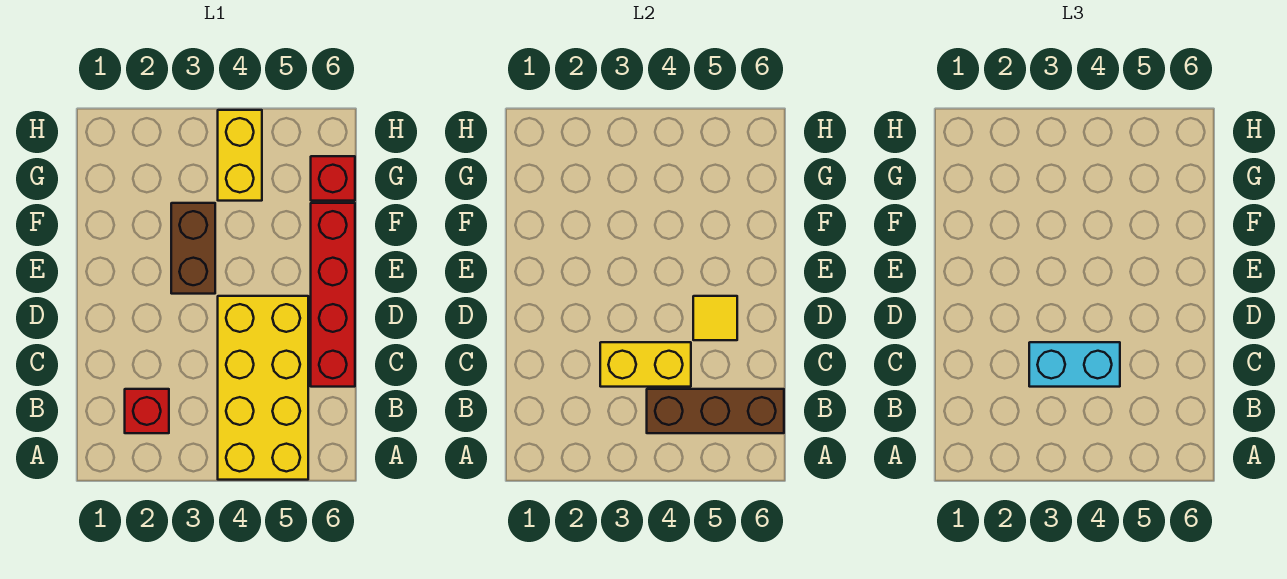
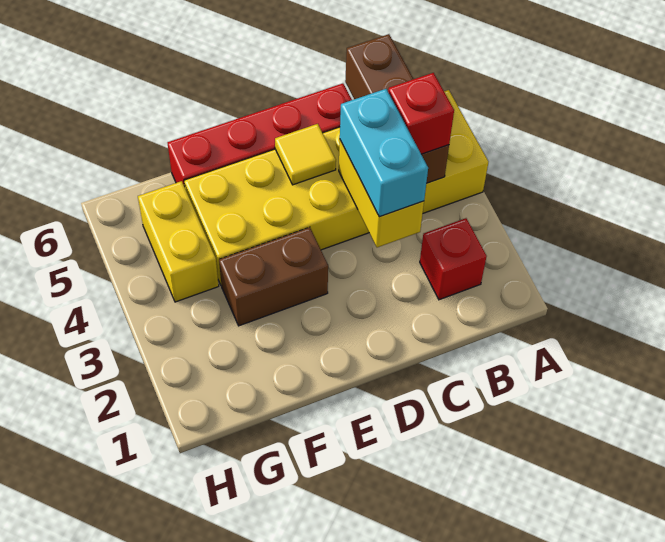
yellow 2x4 brick [218,296,308,480] -> yellow 2x6 brick [184,90,489,286]
yellow 1x2 brick [218,110,262,201] -> yellow 1x2 brick turned to [138,181,219,302]
red 1x1 brick [311,156,355,201] -> red 1x1 brick moved to [388,73,454,154]

